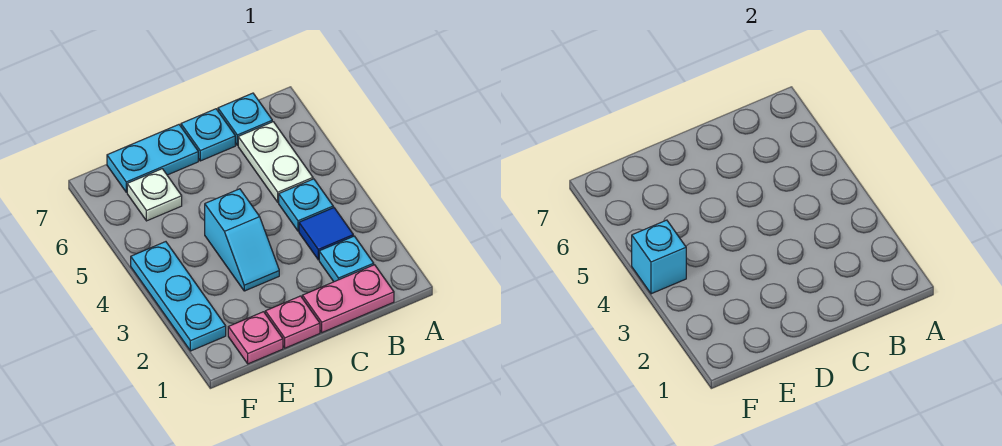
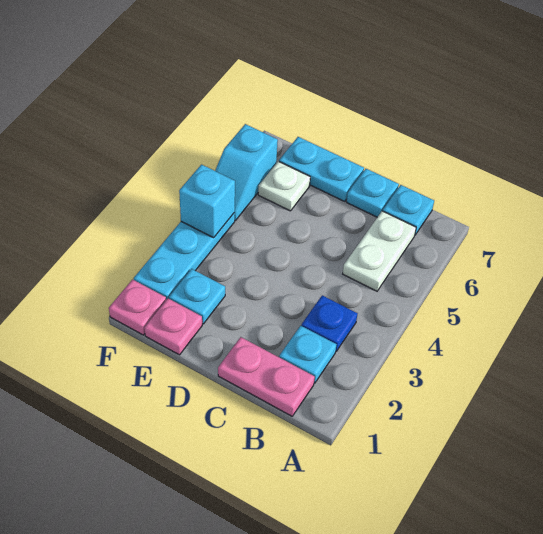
blue 1x1 tile [299,208,353,260] -> blue 1x1 plate [301,295,358,351]
cyan 1x1 plate [279,179,333,231] -> cyan 1x1 plate moved to [169,269,225,324]
pink 1x1 plate [265,296,320,348] -> pink 1x1 plate moved to [109,280,166,335]
cyan 1x2 slope [205,189,279,291] -> cyan 1x2 slope moved to [215,124,278,220]

